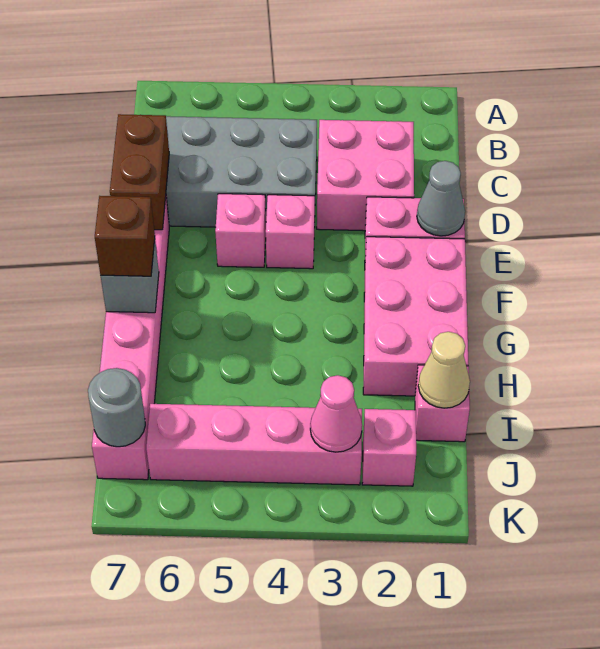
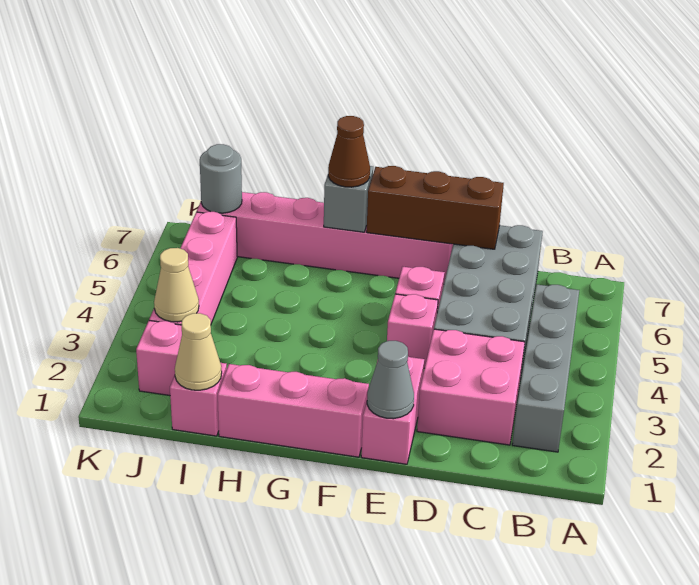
none -> grey 1x4 brick [512,284,579,452]
brown 1x2 brick [110,114,169,230] -> brown 1x3 brick [367,166,504,249]
pink 2x3 brick [363,237,469,396] -> pink 1x3 brick [218,364,369,457]
brown 1x1 brick [95,196,155,276] -> brown 1x1 cone [328,116,370,187]
pink 1x1 cone [310,375,362,452] -> tan 1x1 cone [154,248,199,322]

